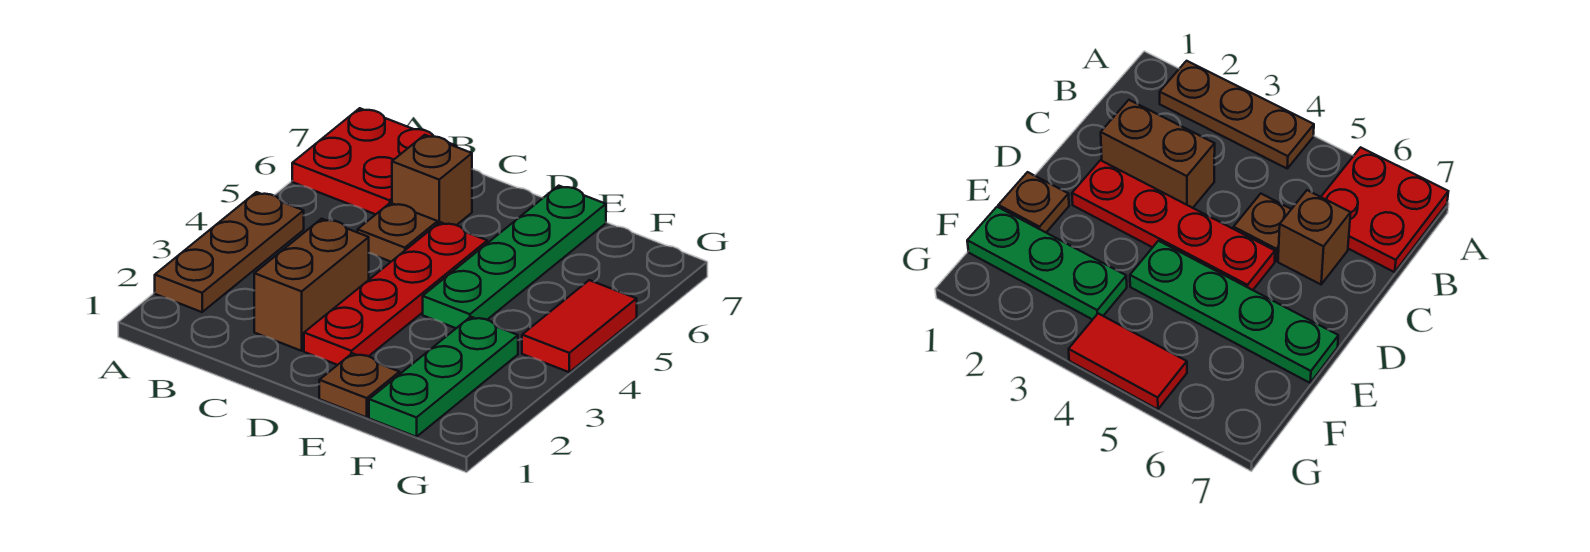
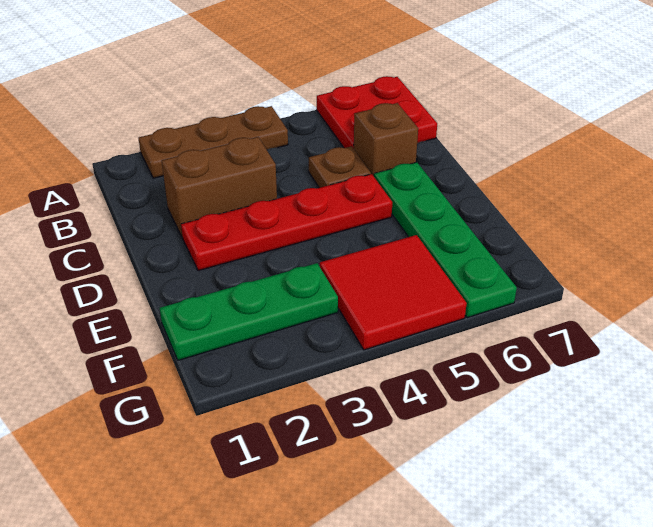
brown 1x1 plate [319,353,400,417] -> none
green 1x4 plate [423,186,606,328] -> green 1x4 plate turned to [374,162,517,318]
red 1x2 tile [522,280,637,372] -> red 2x2 tile [320,235,467,350]

